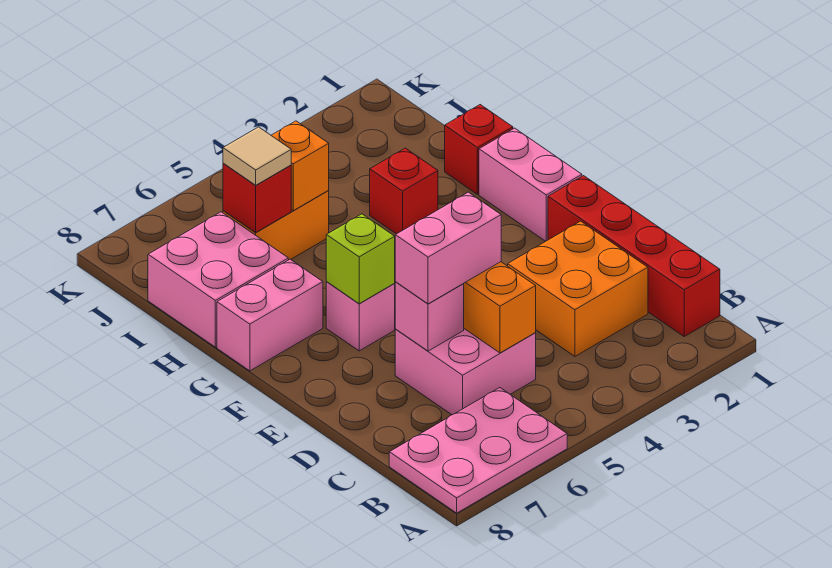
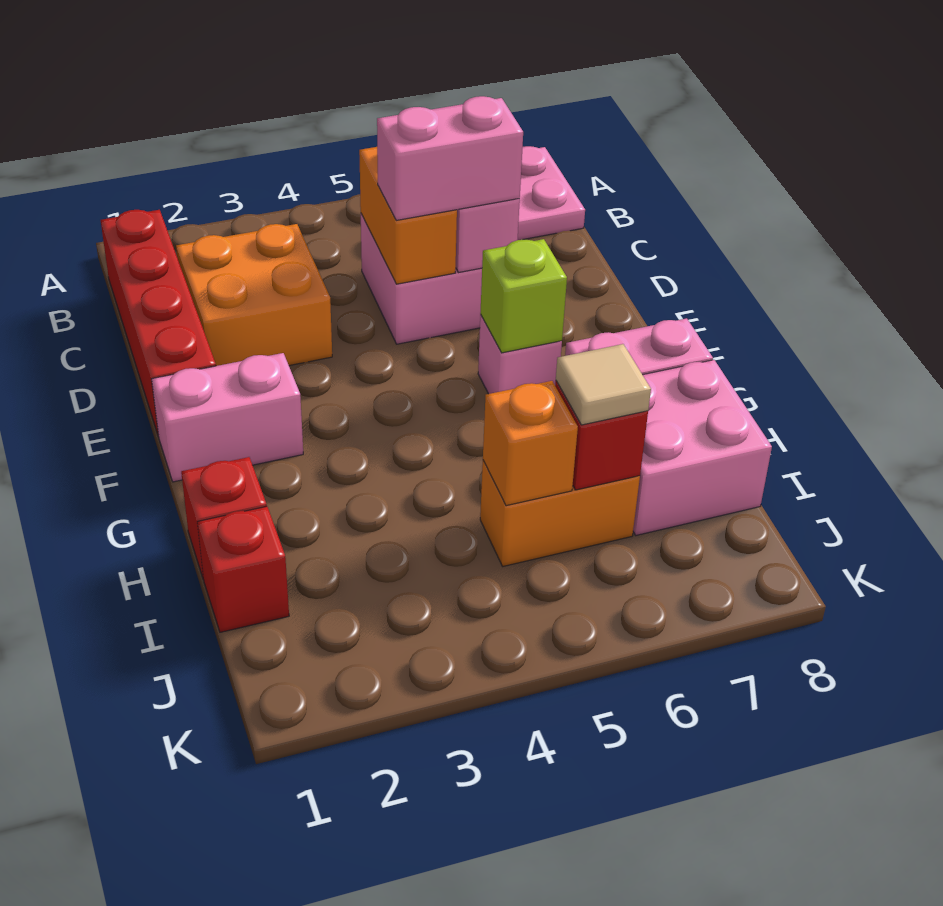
pink 1x2 brick [479,128,582,241] -> pink 1x2 brick turned to [152,353,303,482]
red 1x1 brick [370,148,438,234] -> red 1x1 brick moved to [197,506,289,632]

